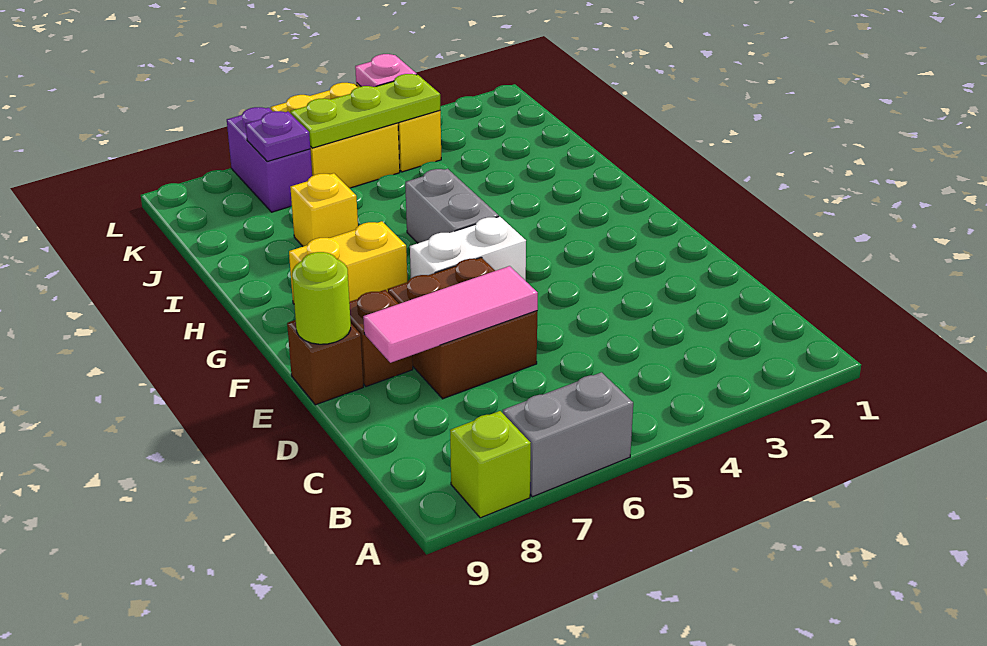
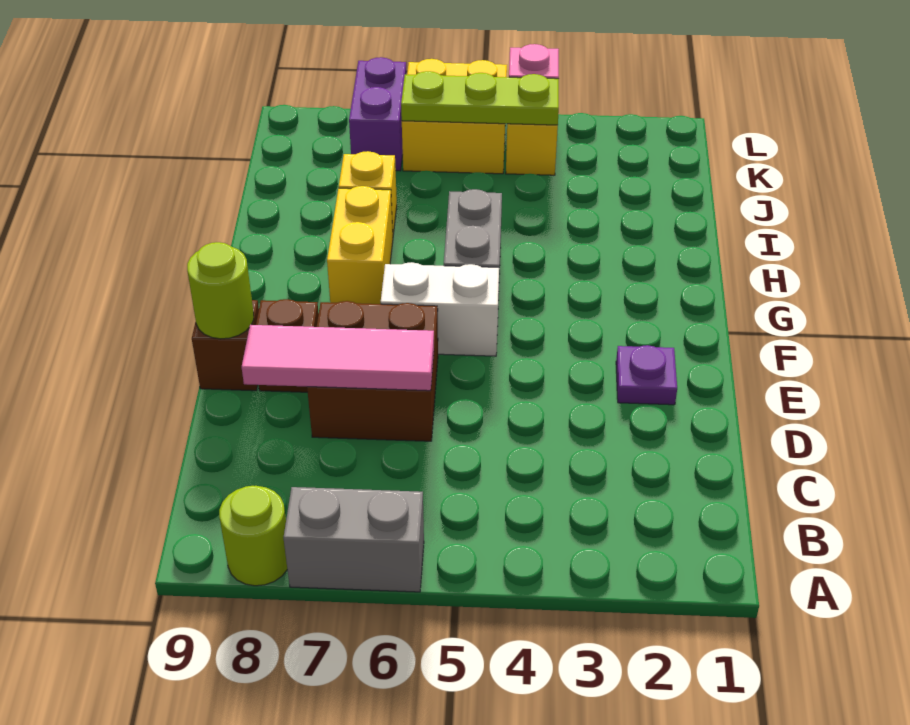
lime 1x1 brick [450,411,531,518] -> lime 1x1 round brick [219,486,287,586]
yellow 1x2 brick [289,221,407,304] -> yellow 1x2 brick turned to [327,186,393,304]
purple 1x1 plate [246,111,310,161] -> purple 1x1 plate moved to [616,345,677,405]

